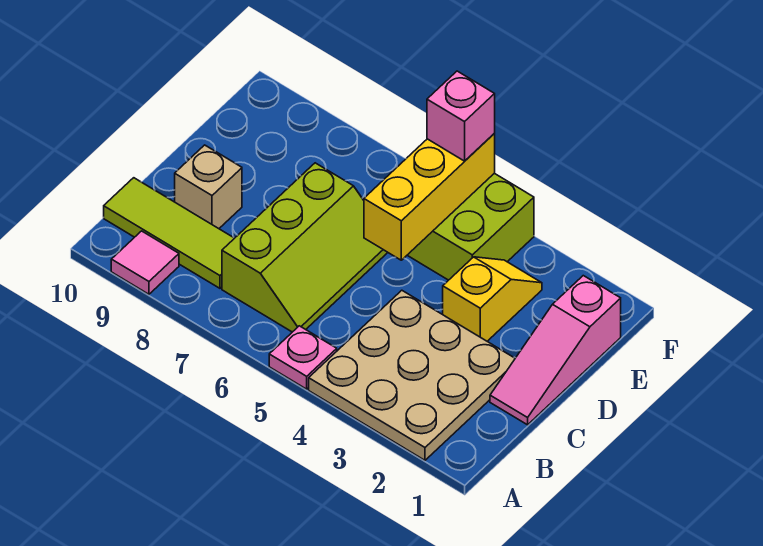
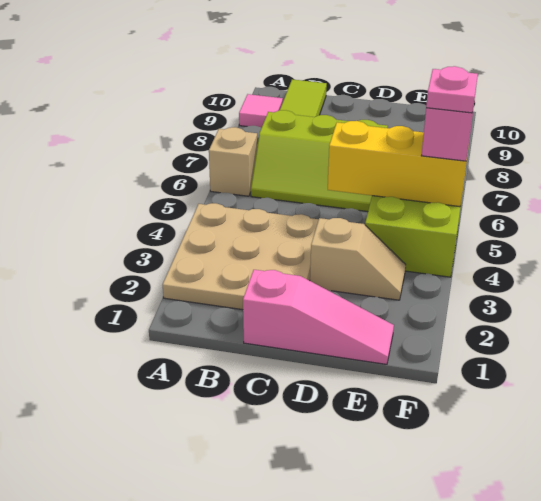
pink 1x1 plate [269,326,337,389] -> pink 1x1 plate moved to [426,66,478,113]
pink 1x3 slope [490,276,621,425] -> pink 1x3 slope turned to [243,270,394,364]
tan 1x1 brick [175,145,242,229] -> tan 1x1 brick moved to [209,127,257,196]
yellow 1x2 slope [443,257,542,341] -> tan 1x2 slope [310,218,406,300]

